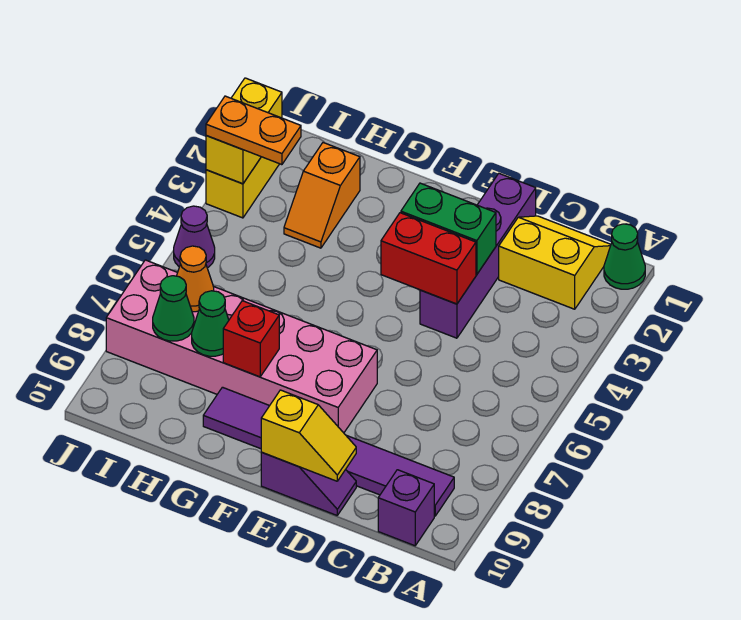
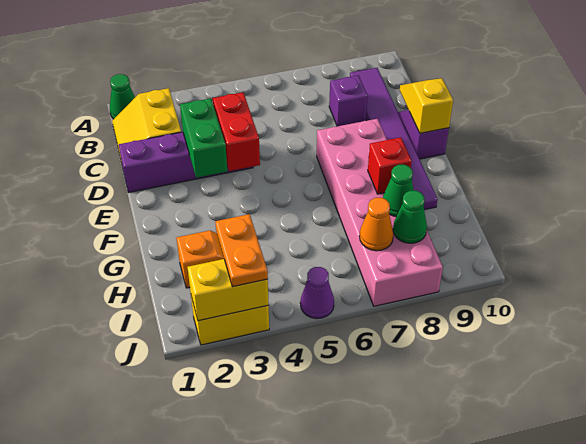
purple 1x1 brick [378,470,434,546] -> purple 1x1 brick moved to [329,76,367,126]

